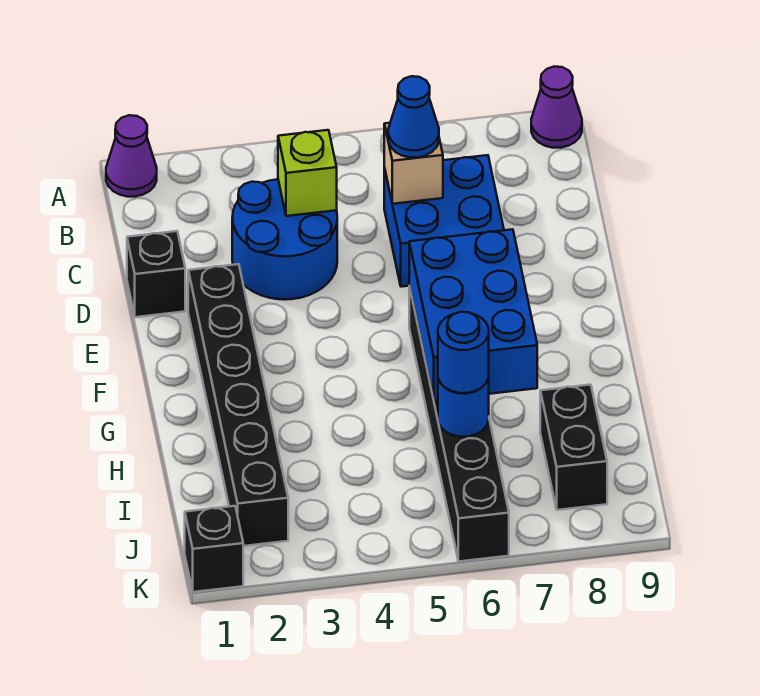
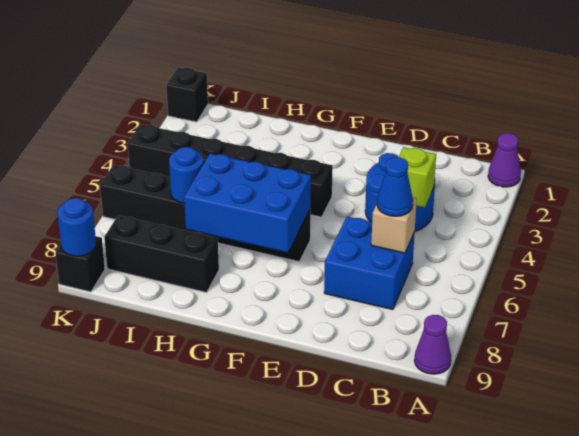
black 1x1 brick [127,231,185,317] -> black 1x1 brick moved to [55,236,105,292]
black 1x6 brick [188,264,288,546] -> black 1x6 brick moved to [128,124,333,217]
blue 1x1 round brick [438,312,489,393] -> blue 1x1 round brick moved to [57,198,96,256]
black 1x2 brick [540,385,607,510] -> black 1x3 brick [104,215,219,292]

